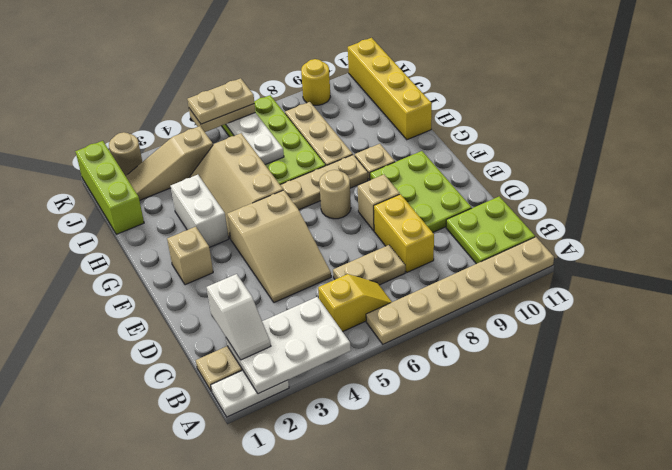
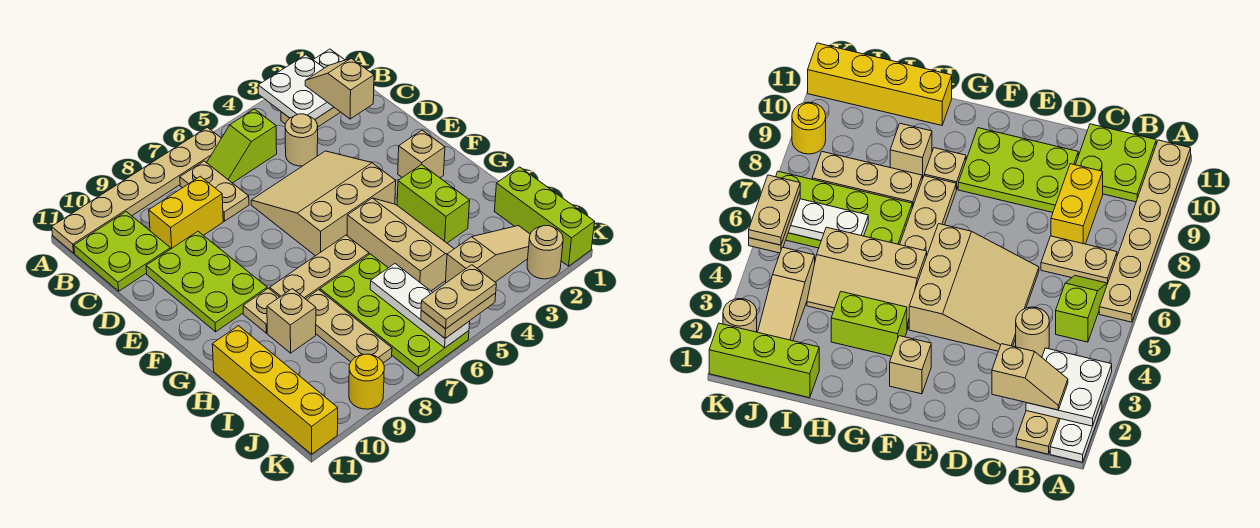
white 2x3 plate [226,297,351,394] -> white 2x2 plate [258,55,334,120]
white 1x2 slope [207,274,271,360] -> tan 1x2 slope [305,58,374,119]
yellow 1x2 slope [318,274,392,332] -> lime 1x2 slope [207,109,277,183]
tan 1x2 plate [333,245,405,285] -> tan 1x2 plate turned to [180,161,249,221]
yellow 1x2 brick [374,194,434,272] -> yellow 1x2 brick turned to [149,176,223,249]
tan 2x3 slope [227,190,331,303] -> tan 3x3 slope [251,151,396,256]
tan 1x1 brick [358,175,400,231] -> tan 1x1 brick moved to [267,289,316,353]
tan 1x1 round brick [319,170,351,219] -> tan 1x1 round brick moved to [285,114,318,166]
white 1x2 brick [171,175,229,248] -> lime 1x2 brick [397,165,470,243]

